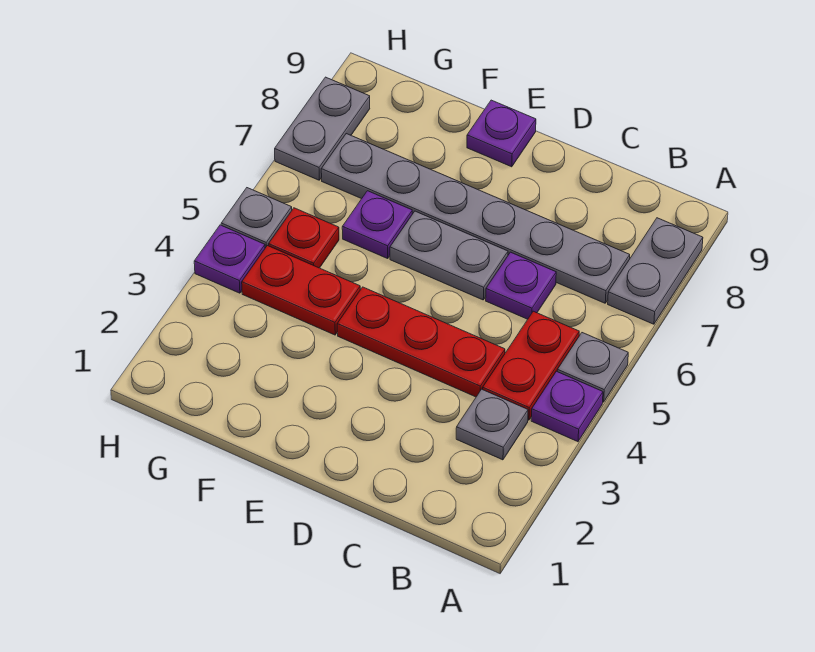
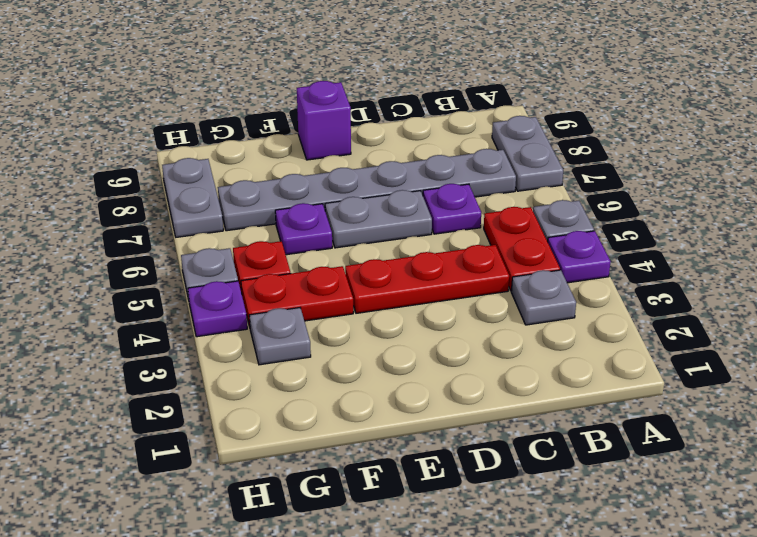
purple 1x1 plate [467,100,536,167] -> purple 1x1 brick [297,81,351,160]
none -> grey 1x1 plate [249,308,311,365]

